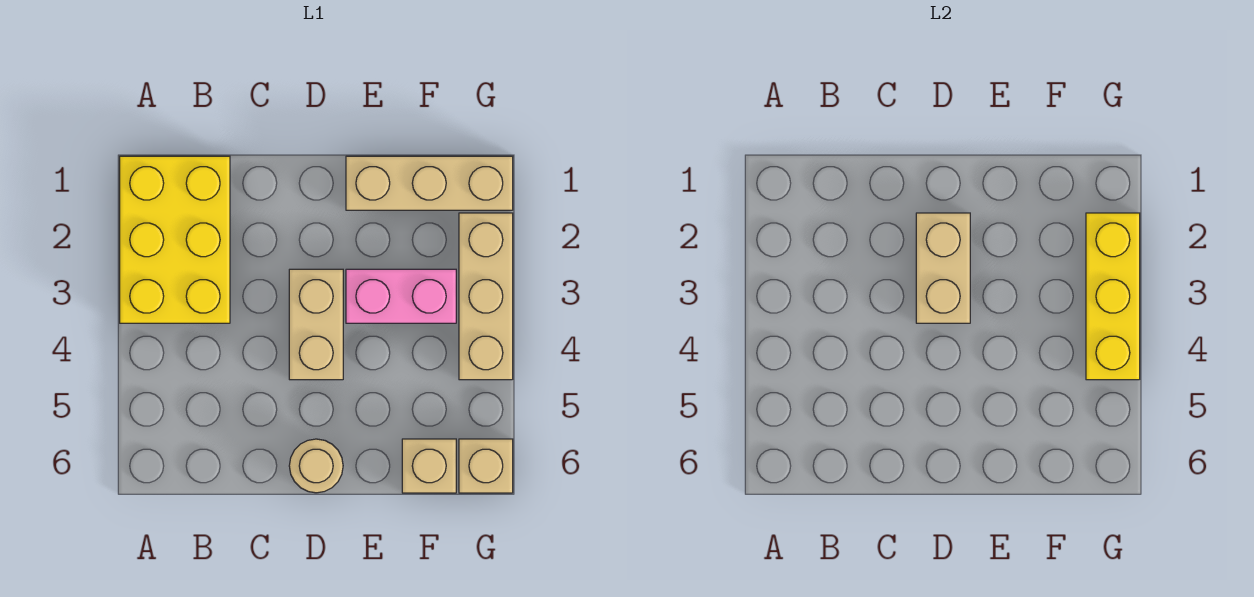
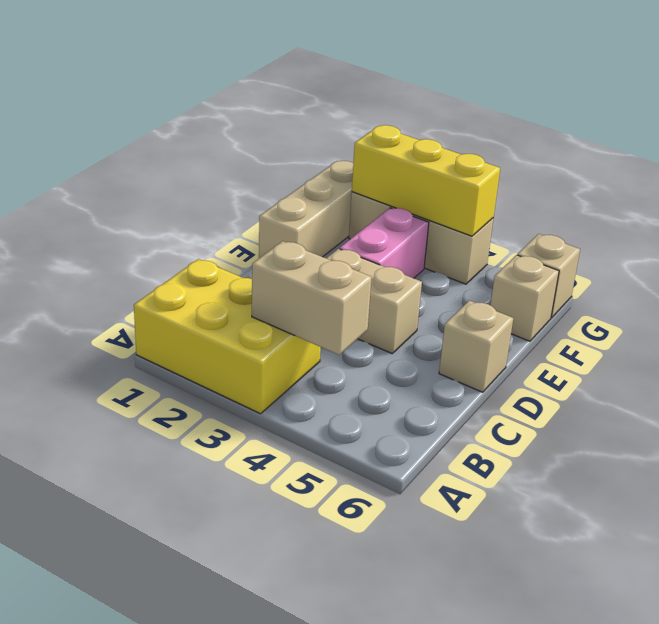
tan 1x2 brick [916,213,970,323] -> tan 1x2 brick moved to [252,241,372,355]
tan 1x1 round brick [289,439,343,493] -> tan 1x1 brick [439,300,513,392]

